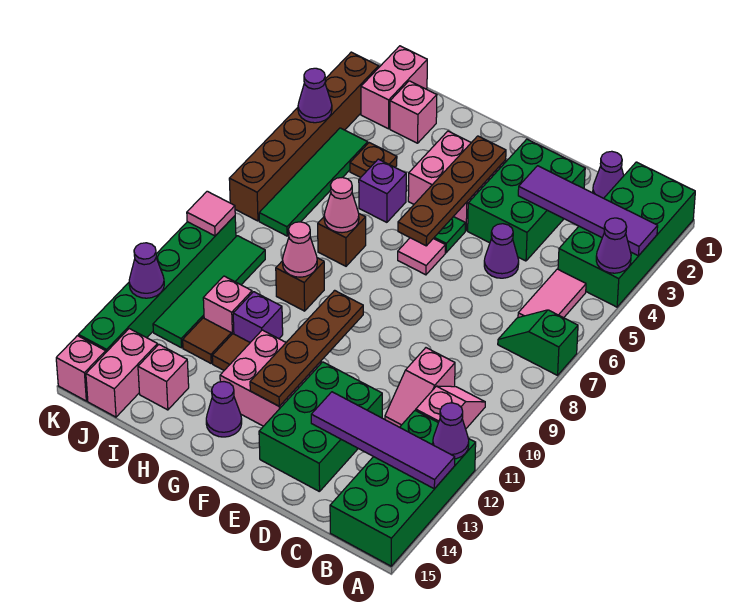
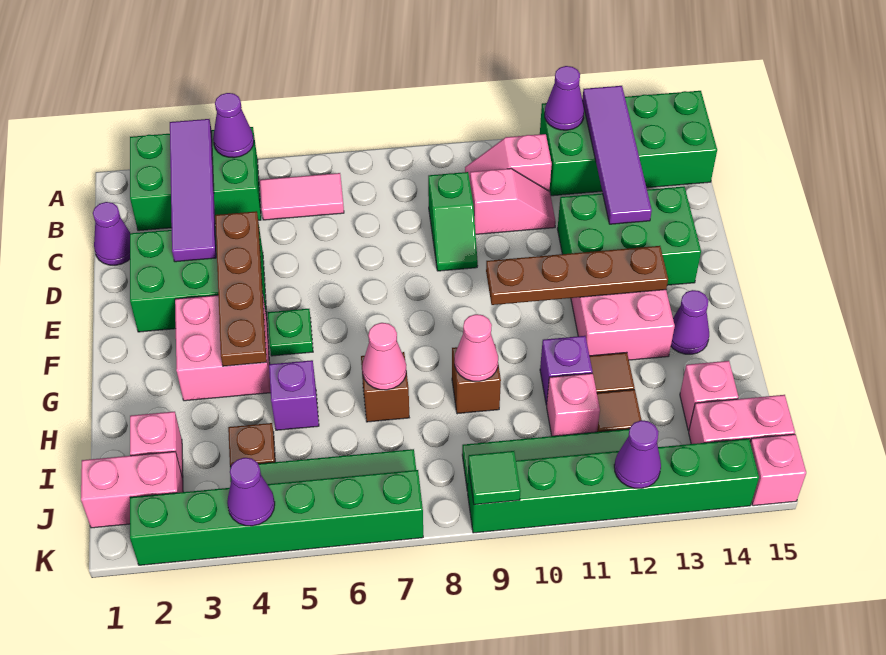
green 2x4 brick [558,162,695,307] -> green 2x3 brick [130,127,261,231]
green 1x2 slope [498,310,578,375] -> green 1x2 slope moved to [428,172,478,271]
purple 1x1 cone [484,224,519,278] -> none
brown 1x4 plate [398,136,506,246] -> brown 1x4 plate turned to [215,211,267,366]
pink 1x1 tile [398,238,445,275] -> none
brown 1x6 brick [229,52,379,221] -> green 1x6 brick [130,470,423,565]
pink 1x1 tile [187,191,235,236] -> green 1x1 tile [468,451,521,505]

